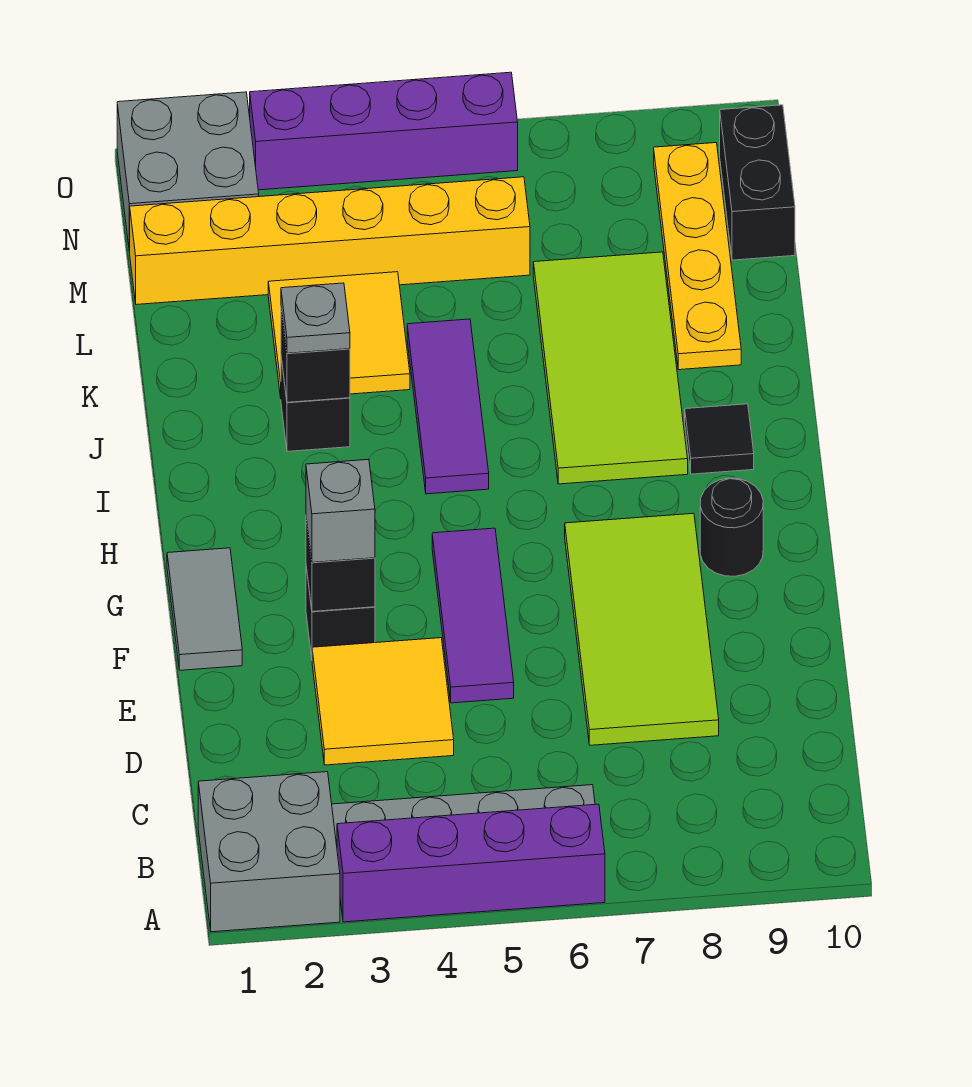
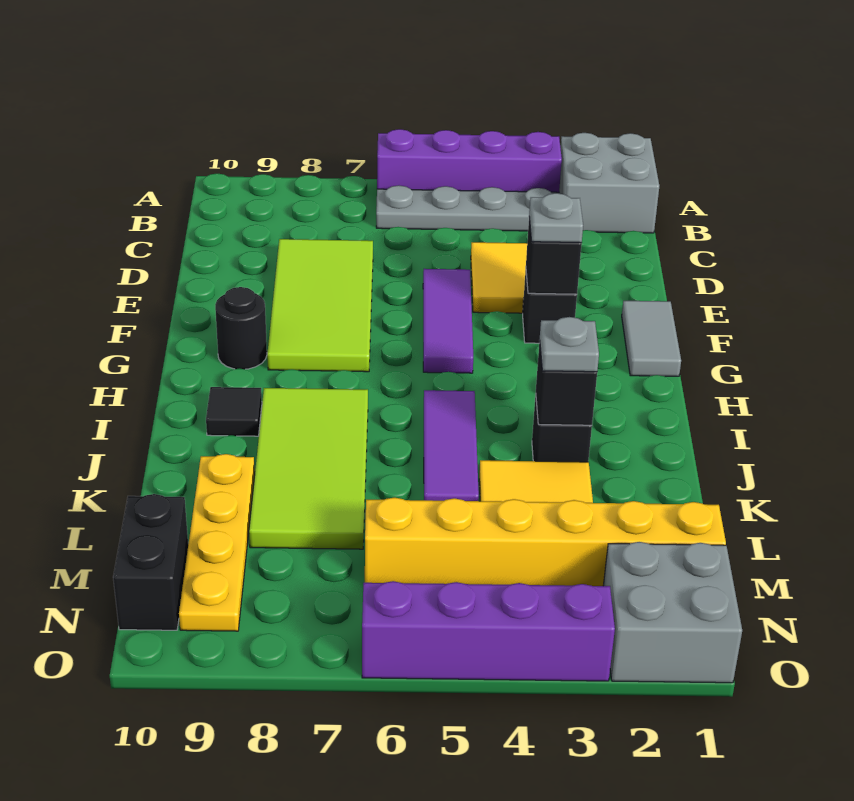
grey 1x1 brick [306,459,375,562] -> grey 1x1 plate [529,193,583,243]

